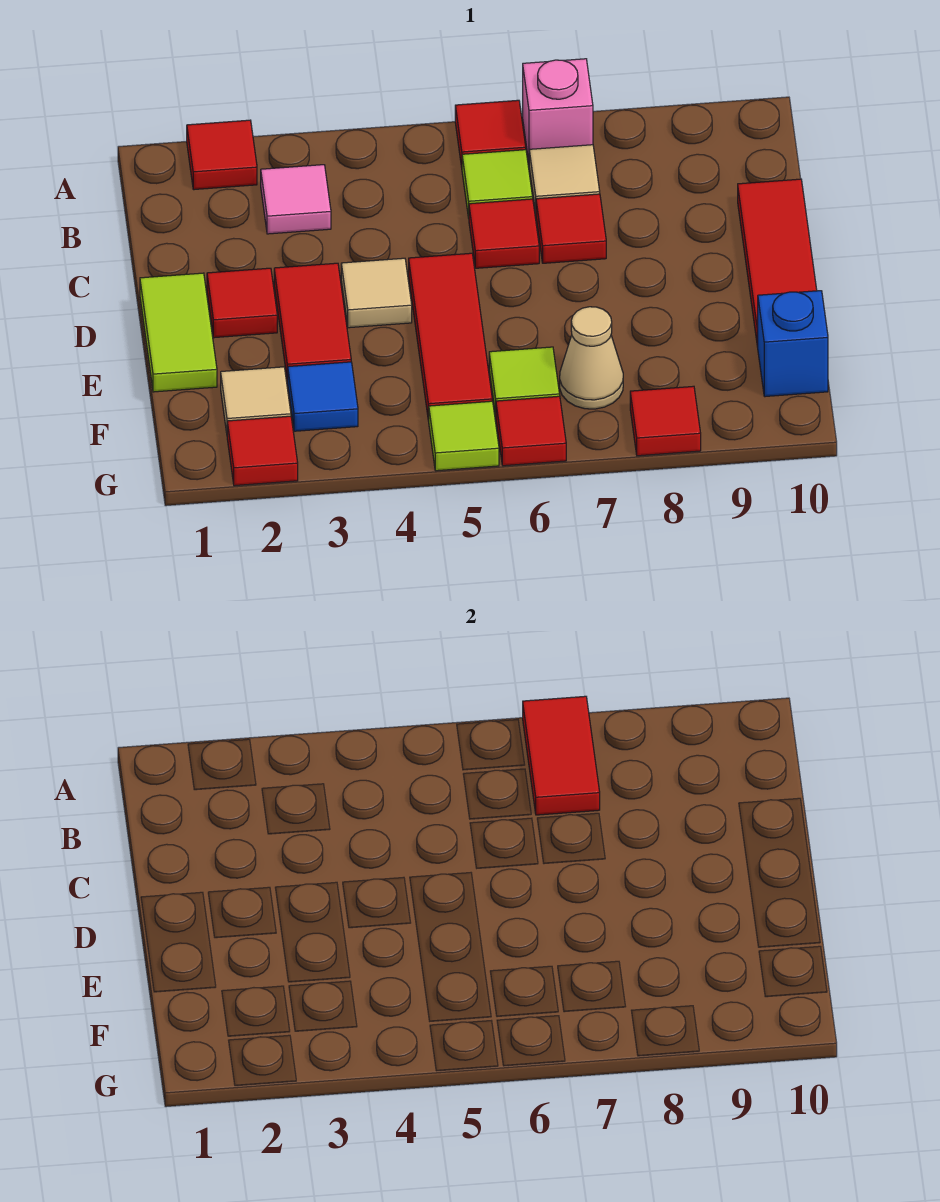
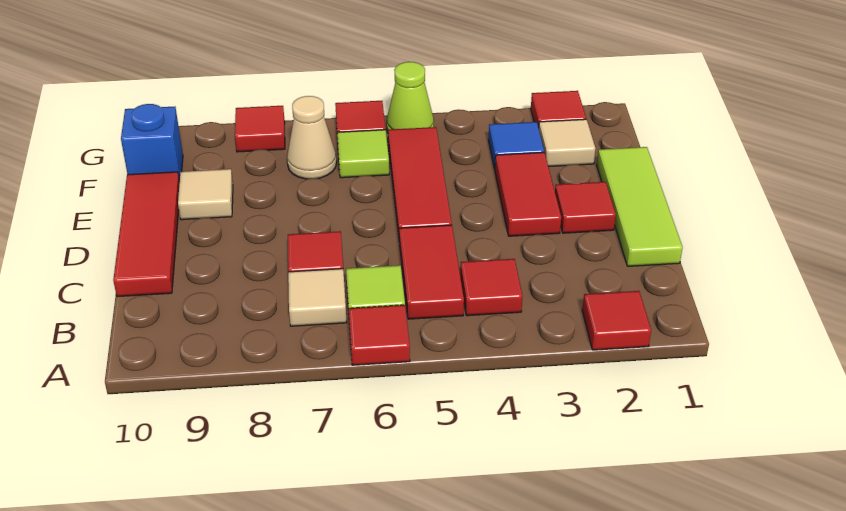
pink 1x1 brick [523,59,593,161] -> none
red 1x2 tile [523,696,600,815] -> red 1x2 tile moved to [399,225,464,319]
pink 1x1 tile [261,165,331,234] -> none
red 1x1 tile [469,199,539,268] -> red 1x1 tile moved to [460,259,523,316]
lime 1x2 tile [140,273,217,392] -> lime 1x3 tile [597,147,683,266]
tan 1x1 tile [341,258,412,328] -> tan 1x1 tile moved to [178,169,233,220]
lime 1x1 tile [429,401,499,471] -> lime 1x1 cone [387,62,434,132]

